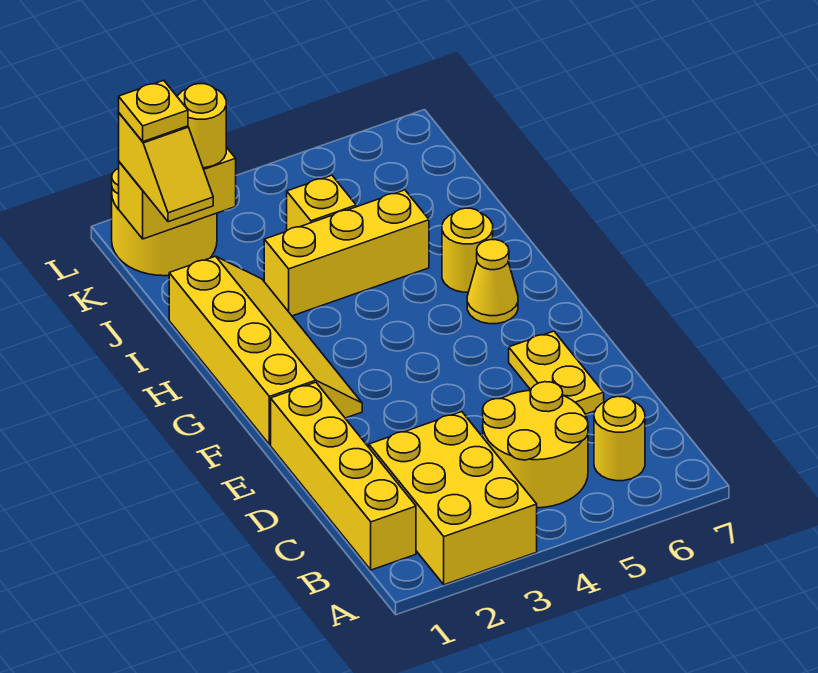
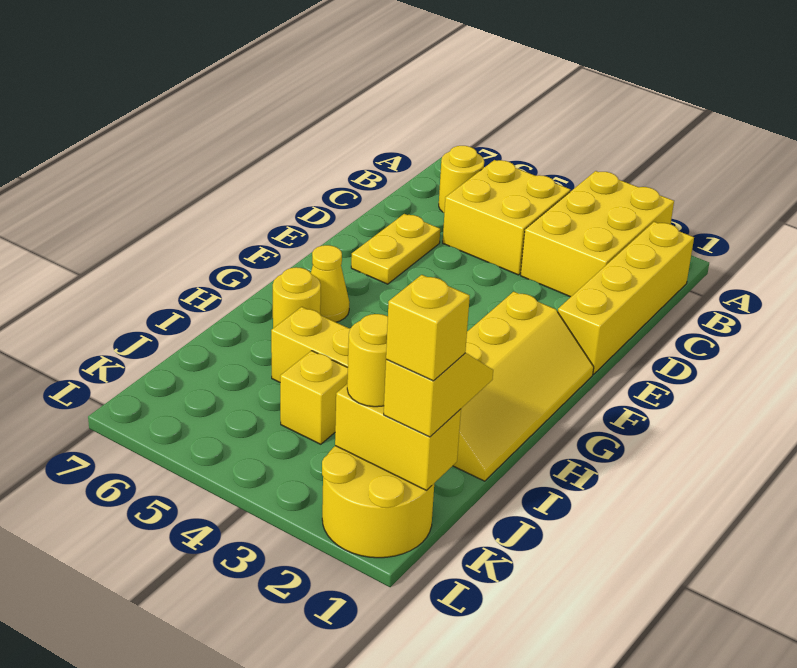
yellow 2x2 round brick [483,382,588,508] -> yellow 2x2 brick [443,160,570,275]
yellow 2x4 slope [169,256,362,445] -> yellow 2x4 slope turned to [453,292,594,481]
yellow 1x1 plate [119,80,188,142] -> yellow 1x1 brick [386,275,470,381]

